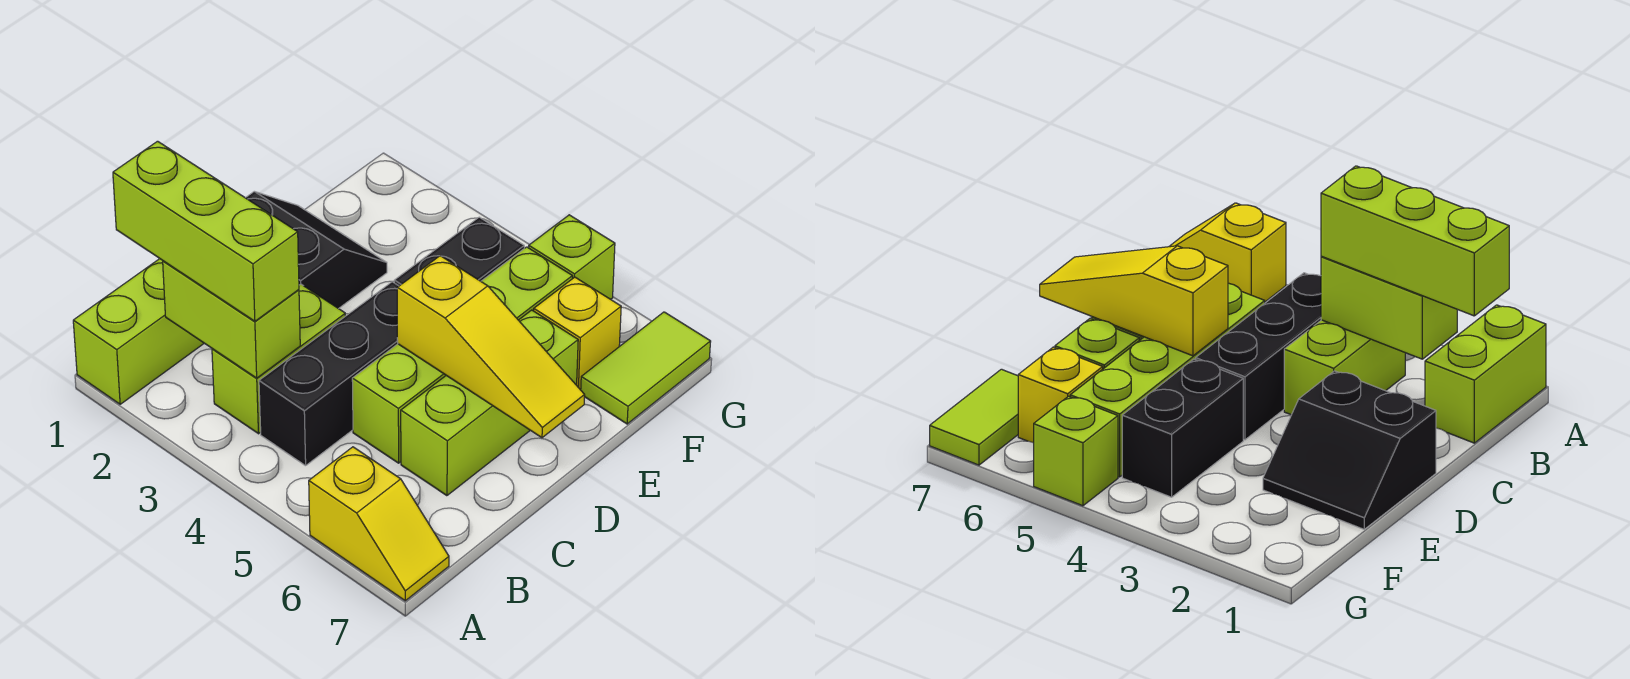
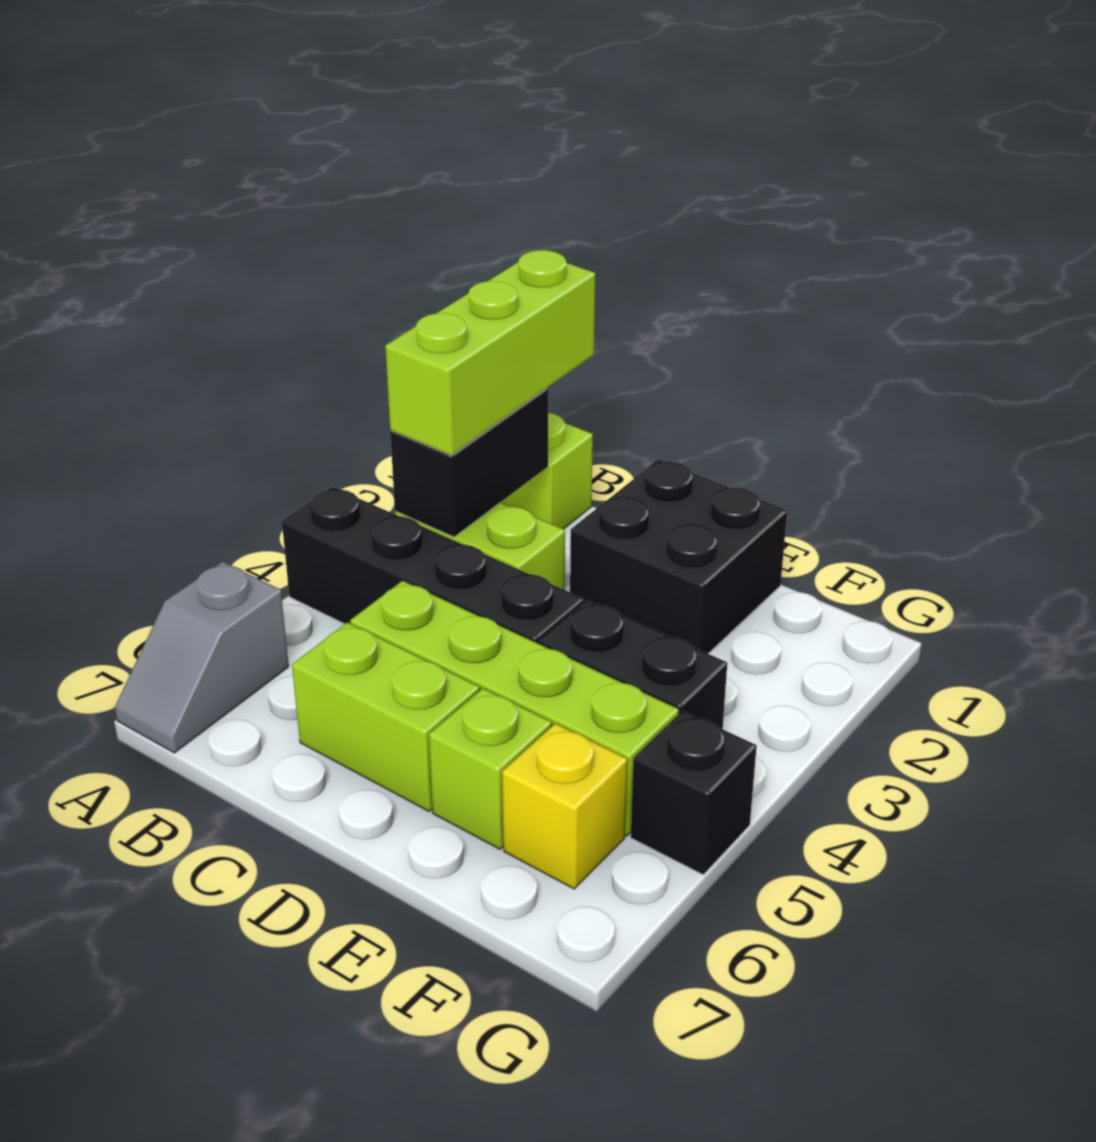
yellow 1x2 slope [309,447,449,601] -> grey 1x2 slope [115,562,289,753]
lime 1x2 brick [163,261,300,378] -> black 1x2 brick [390,388,548,537]
black 1x3 brick [259,282,399,466] -> black 1x4 brick [282,487,584,644]
black 2x2 slope [246,191,387,309] -> black 2x2 brick [570,460,787,654]
yellow 1x3 slope [397,256,585,438] -> none
lime 1x2 tile [581,312,711,424] -> none
lime 1x1 brick [529,215,615,299] -> black 1x1 brick [631,711,757,875]

